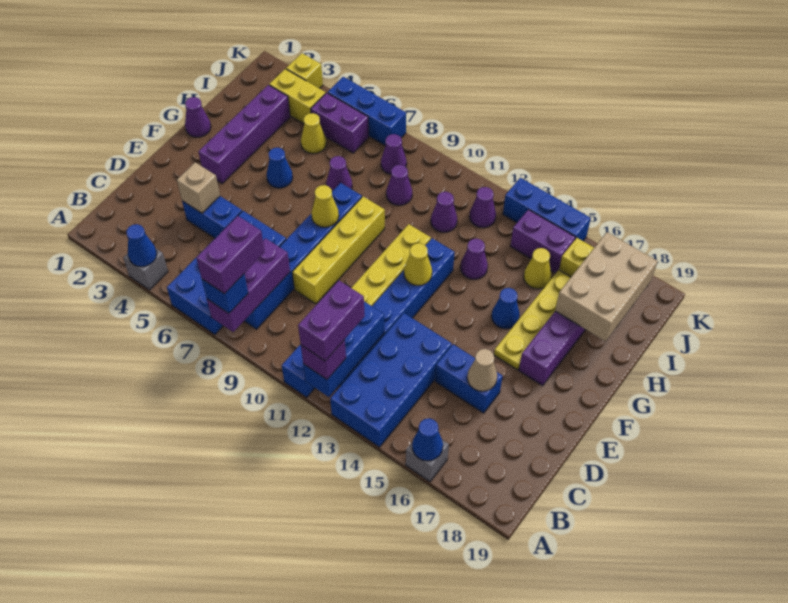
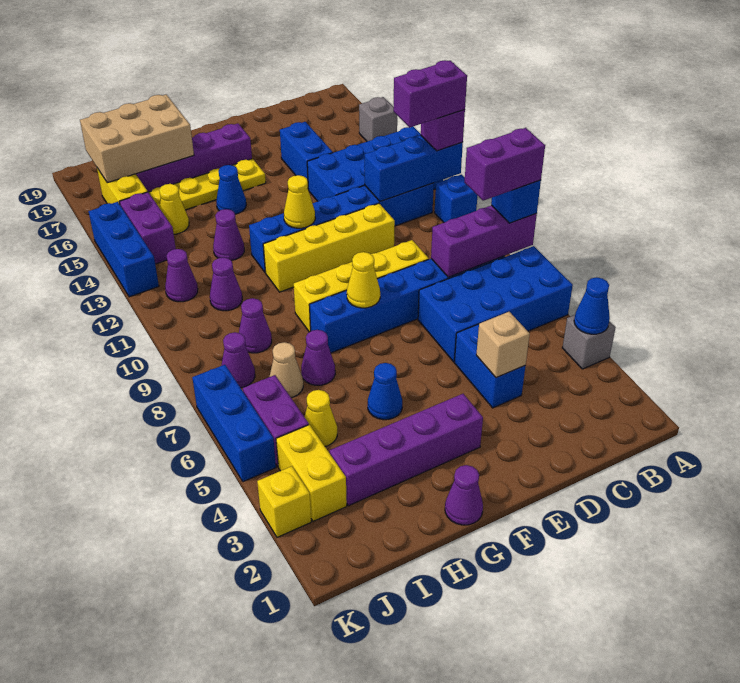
blue 1x1 cone [412,418,443,461] -> none
tan 1x1 cone [467,349,497,391] -> tan 1x1 cone moved to [270,342,303,398]

